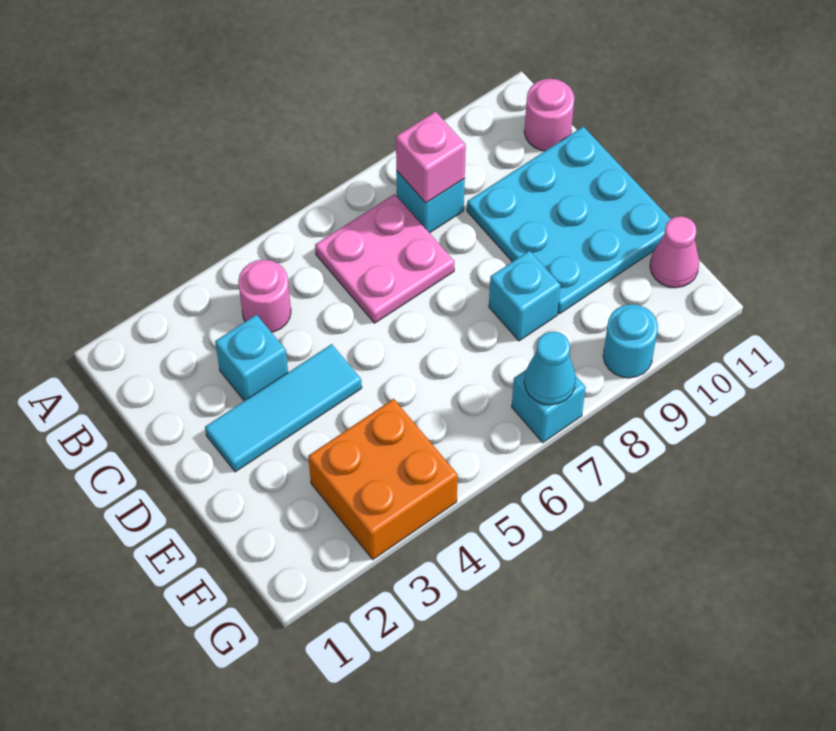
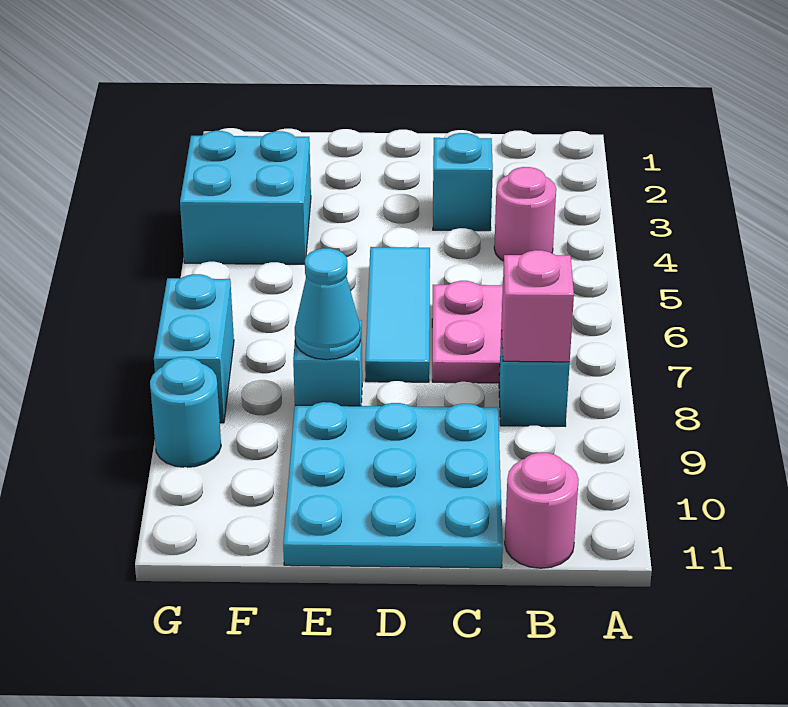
cyan 1x3 tile [205,344,362,472] -> cyan 1x3 tile moved to [365,247,430,382]
orange 2x2 brick [308,399,458,559] -> cyan 2x2 brick [180,131,311,264]
pink 1x1 cone [650,216,699,288] -> none
cyan 1x1 brick [512,370,586,442] -> cyan 1x2 brick [154,274,234,423]
cyan 1x1 cone [524,332,576,405] -> cyan 1x1 cone moved to [295,248,361,360]

